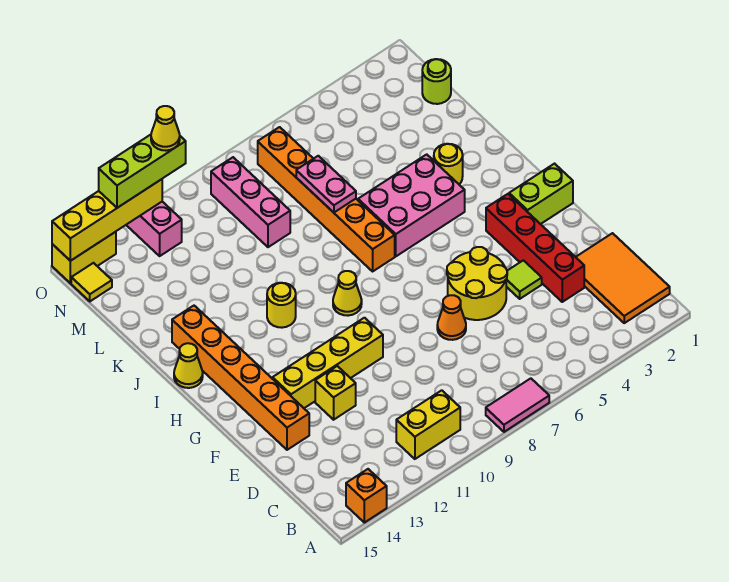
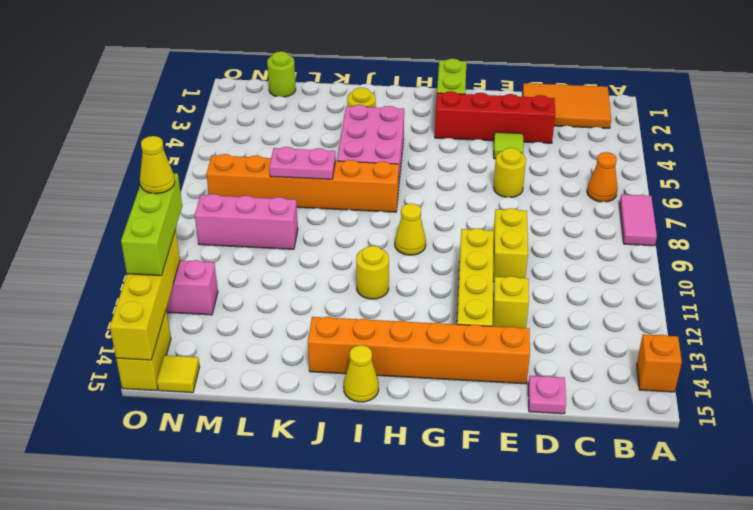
yellow 1x2 brick [396,390,460,459] -> yellow 1x2 brick moved to [493,208,528,282]
none -> pink 1x1 plate [528,376,566,414]
yellow 2x2 round brick [447,247,507,320] -> yellow 1x1 round brick [493,148,526,197]
orange 1x1 cone [437,295,466,340] -> orange 1x1 cone moved to [587,152,618,202]

